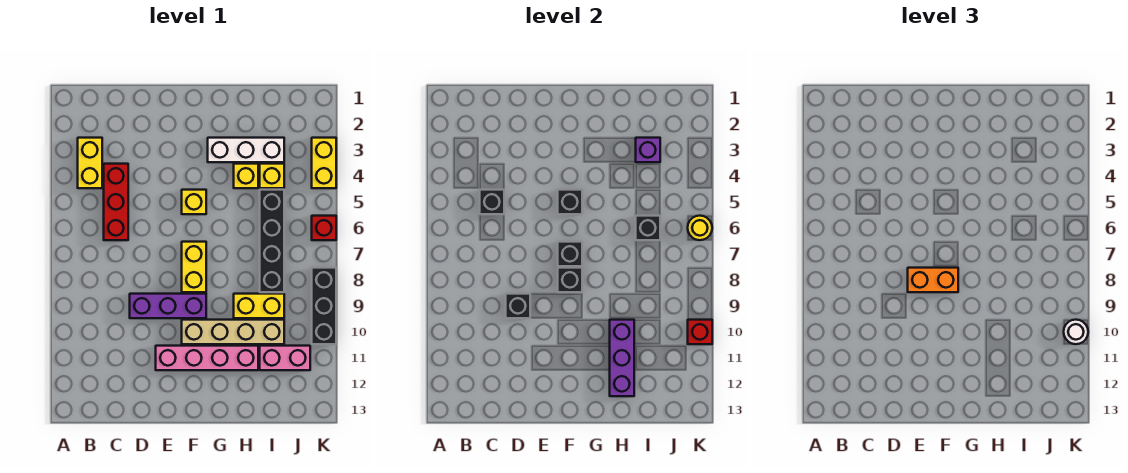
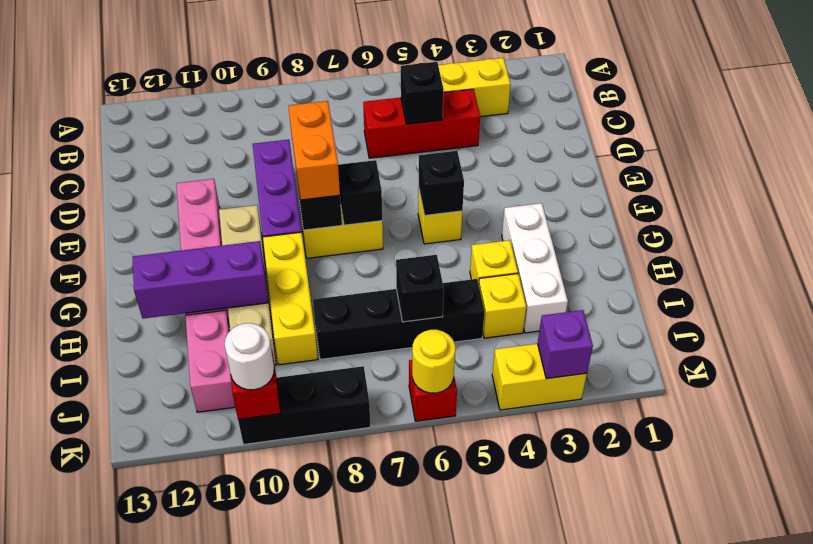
black 1x1 brick [506,294,530,318] -> none
yellow 1x2 brick [234,294,284,318] -> yellow 1x3 brick [263,232,318,365]
purple 1x1 brick [636,138,660,162] -> purple 1x1 brick moved to [538,310,593,379]

